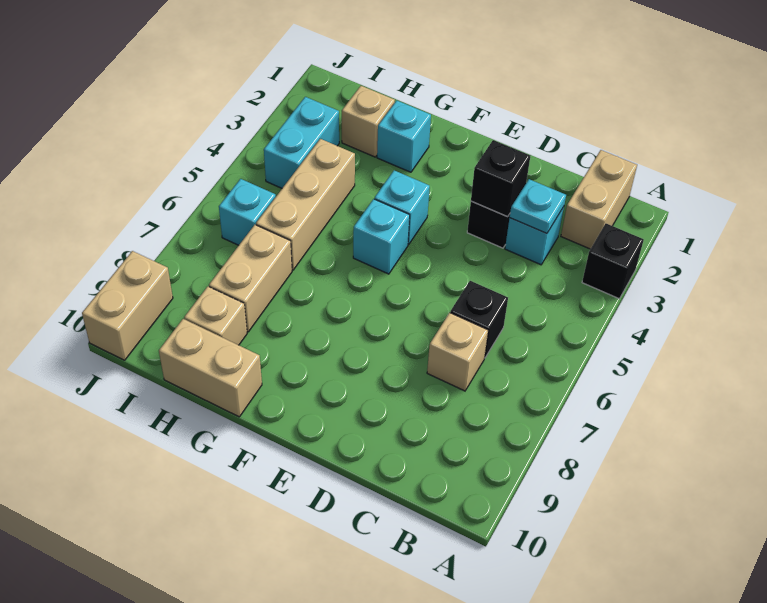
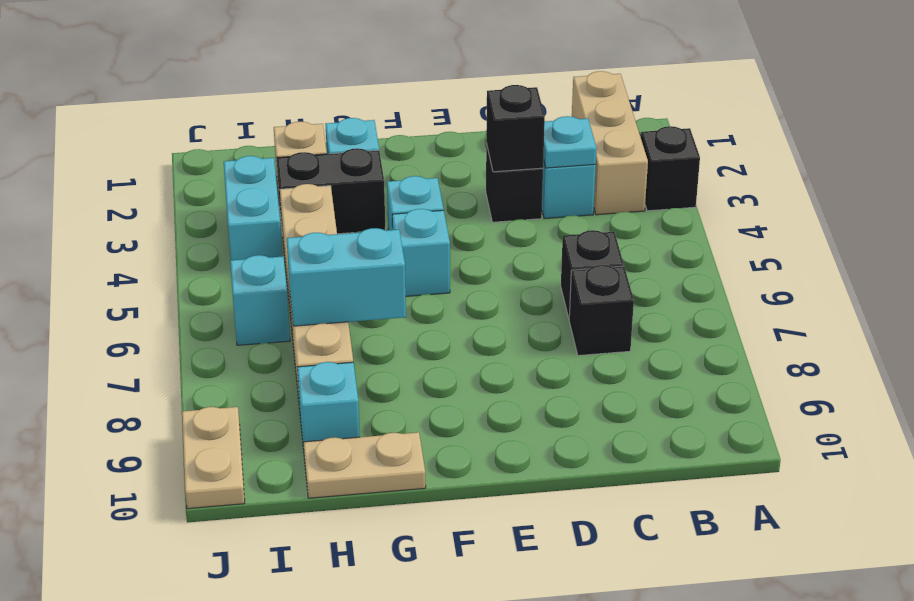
tan 1x2 brick [561,150,637,249] -> tan 1x3 brick [572,71,648,215]
tan 1x1 brick [427,313,488,391] -> black 1x1 brick [569,265,634,356]
none -> black 1x2 brick [277,148,385,235]
none -> cyan 1x2 brick [287,228,406,326]
tan 1x2 brick [159,319,262,417] -> tan 1x2 plate [303,432,426,498]
tan 1x1 brick [184,287,247,345] -> cyan 1x1 brick [297,362,360,449]
tan 1x2 brick [82,251,173,360] -> tan 1x2 plate [182,407,245,509]

